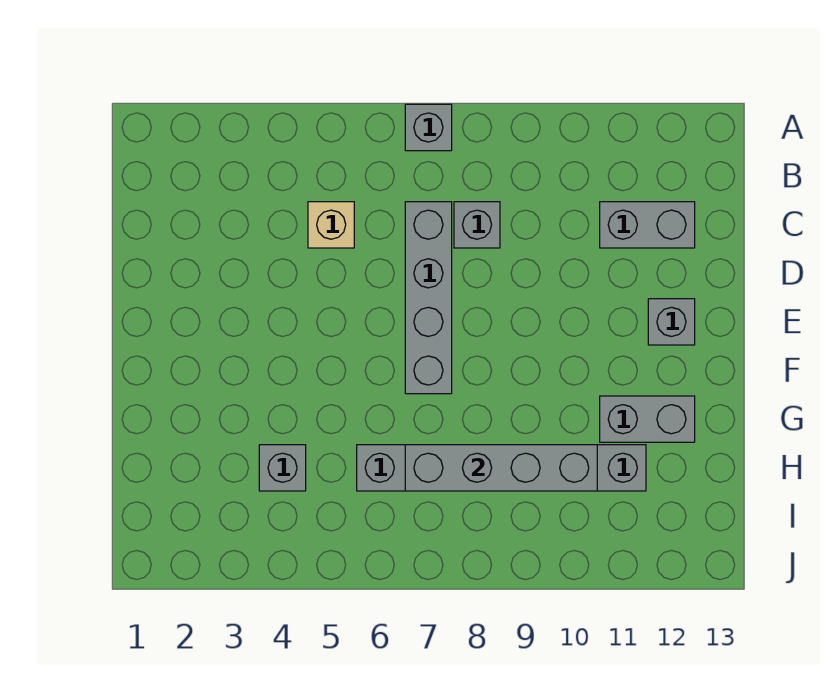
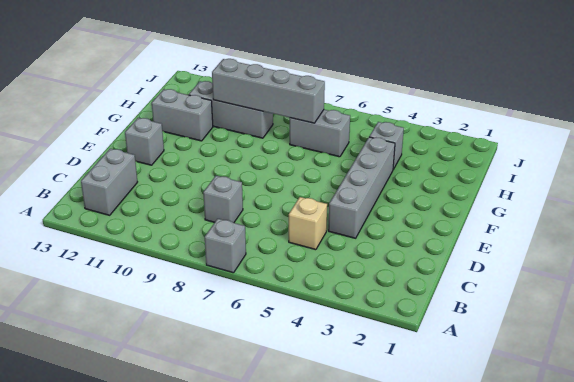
grey 1x4 brick [405,202,452,394] -> grey 1x4 brick moved to [328,137,395,238]
grey 1x2 brick [600,202,695,248] -> grey 1x2 brick turned to [81,149,137,215]

